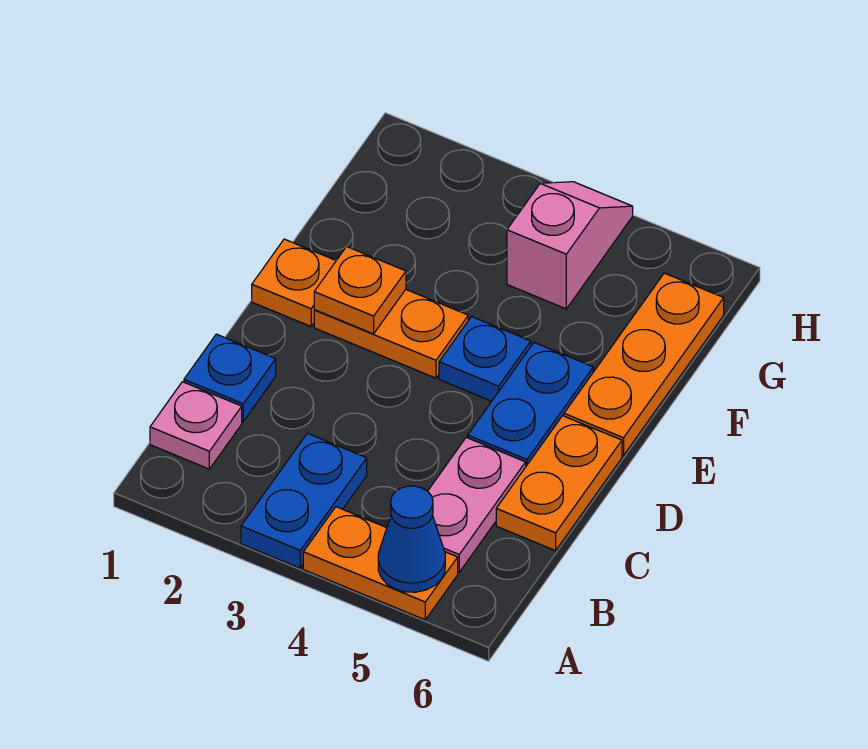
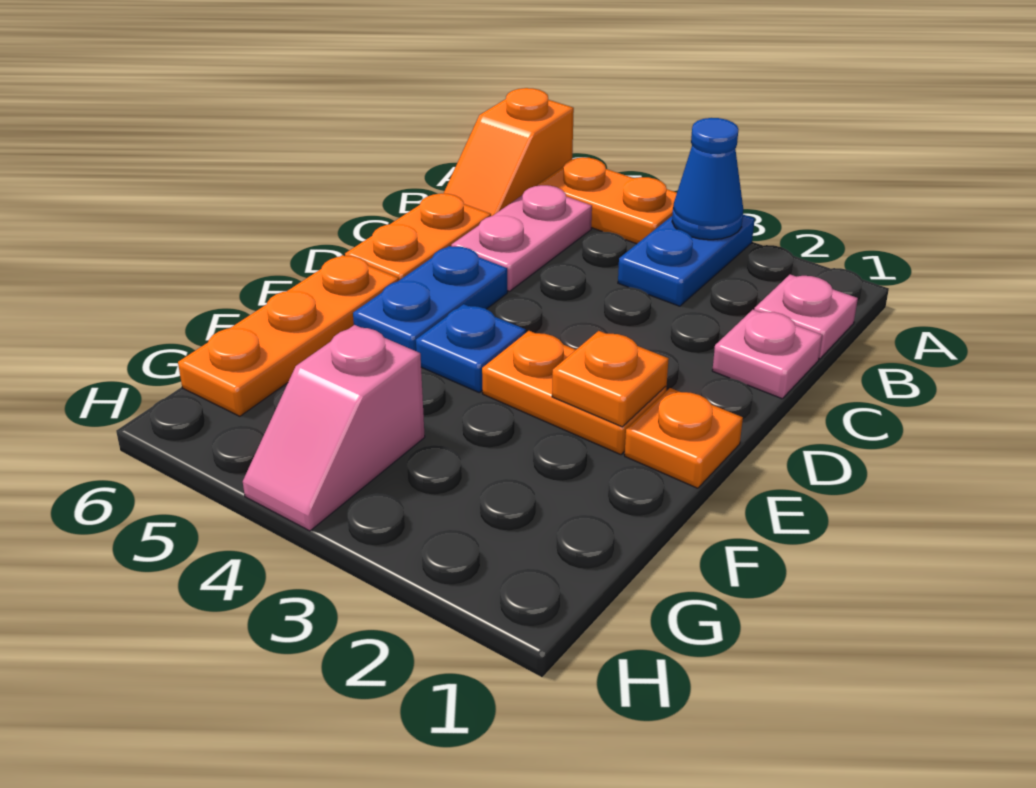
blue 1x1 cone [378,486,445,592] -> blue 1x1 cone moved to [672,118,743,240]
none -> orange 1x2 slope [443,88,574,216]
blue 1x1 plate [184,334,276,421] -> pink 1x1 plate [712,310,822,399]

